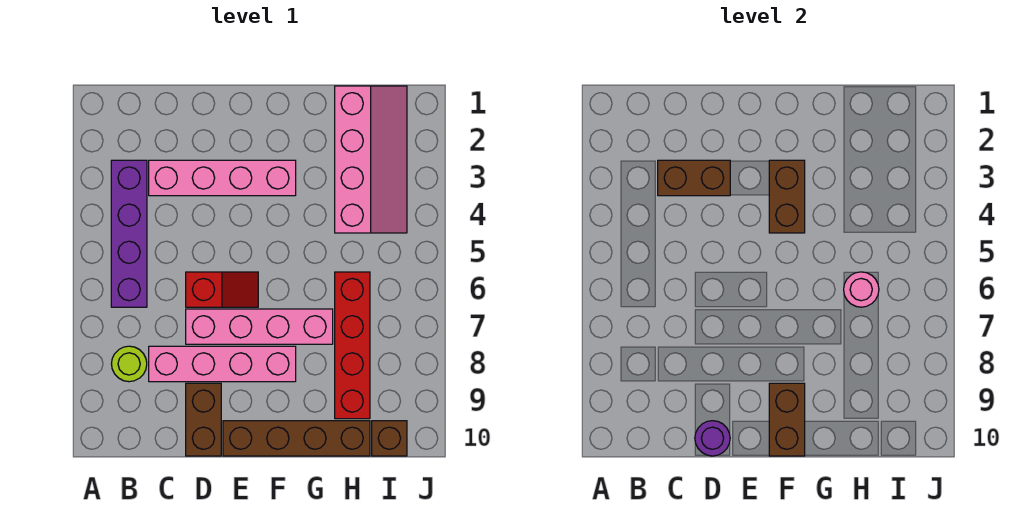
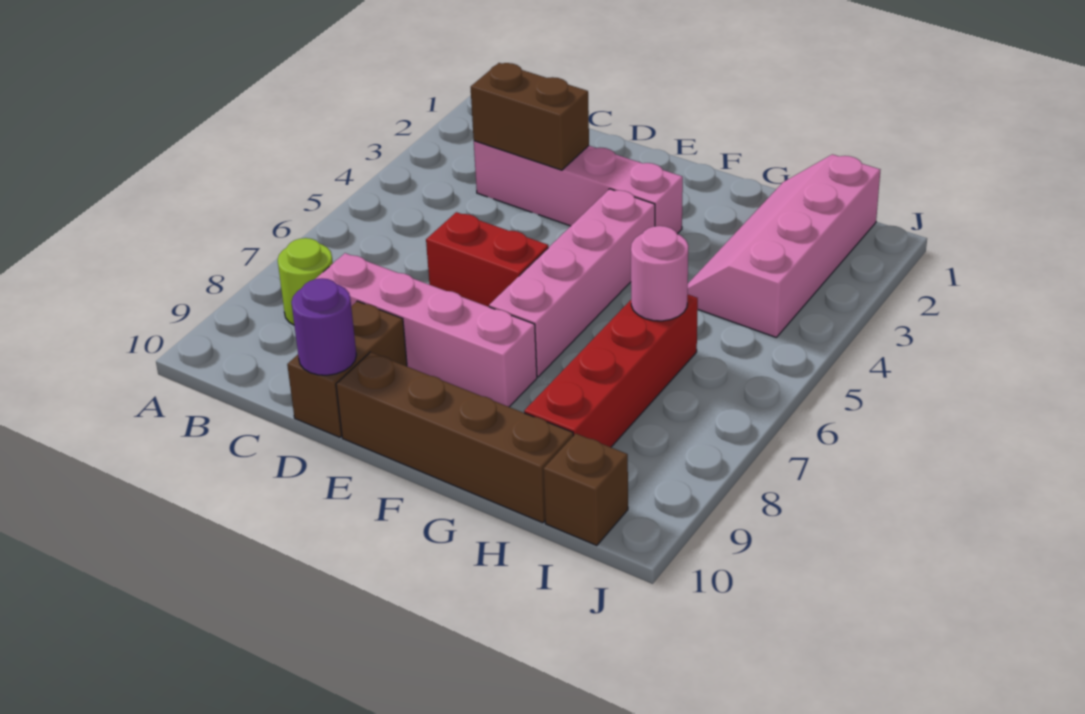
purple 1x4 brick [111,160,147,307] -> none
red 1x2 slope [186,272,258,307] -> red 1x2 brick [426,212,548,307]
pink 1x4 brick [186,309,333,344] -> pink 1x4 brick turned to [489,189,655,377]
brown 1x2 brick [769,160,805,233] -> none
brown 1x2 brick [769,383,805,456] -> none
pink 2x4 slope [335,86,407,233] -> pink 2x4 slope turned to [688,154,880,337]

